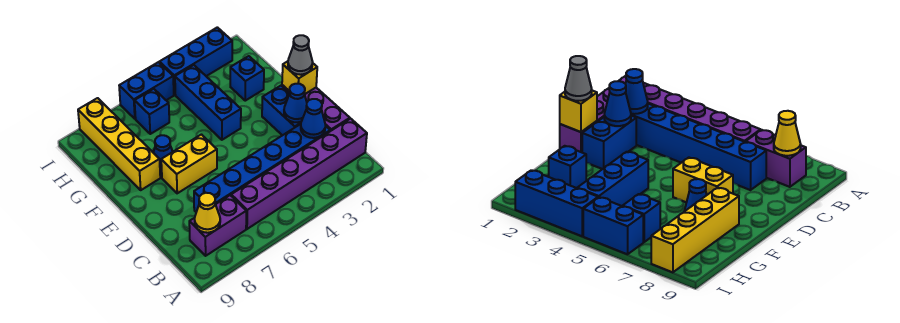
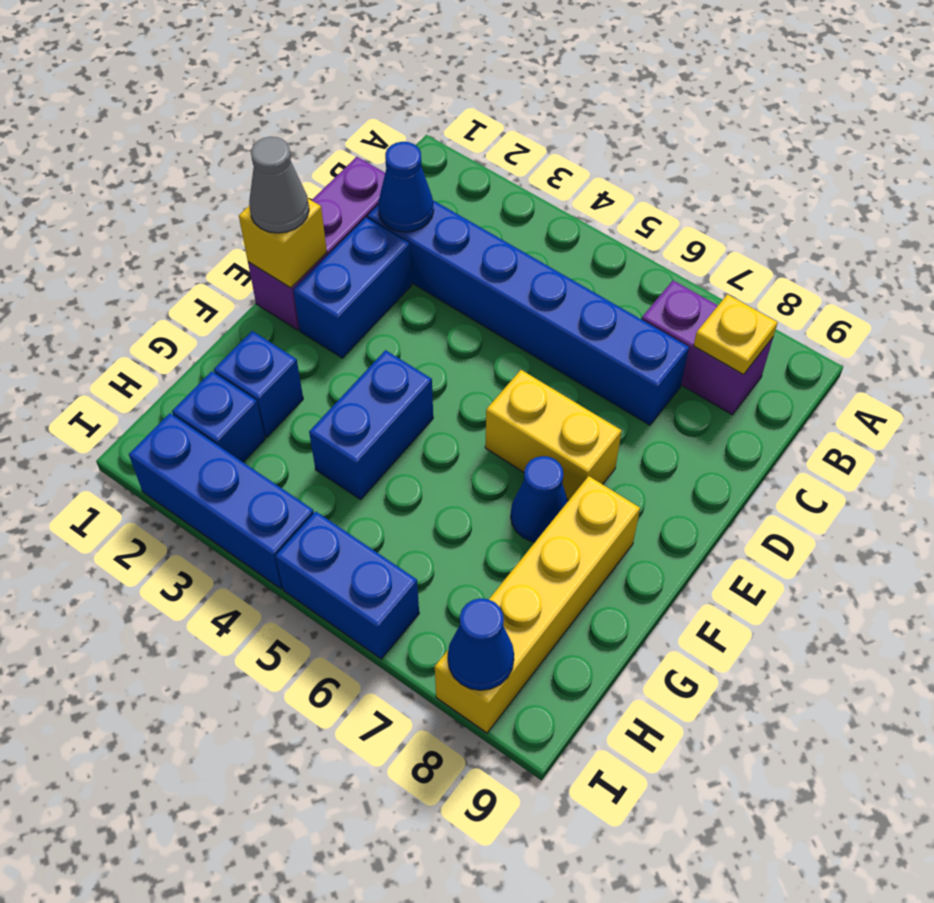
purple 1x6 brick [231,119,367,229] -> none
yellow 1x1 cone [195,193,220,233] -> yellow 1x1 plate [694,294,778,375]
blue 1x1 cone [284,84,307,122] -> blue 1x1 cone moved to [448,598,514,690]
blue 1x3 brick [175,65,241,140] -> blue 1x2 brick [309,350,433,499]
blue 1x1 brick [135,89,169,134] -> blue 1x1 brick moved to [172,371,265,462]

